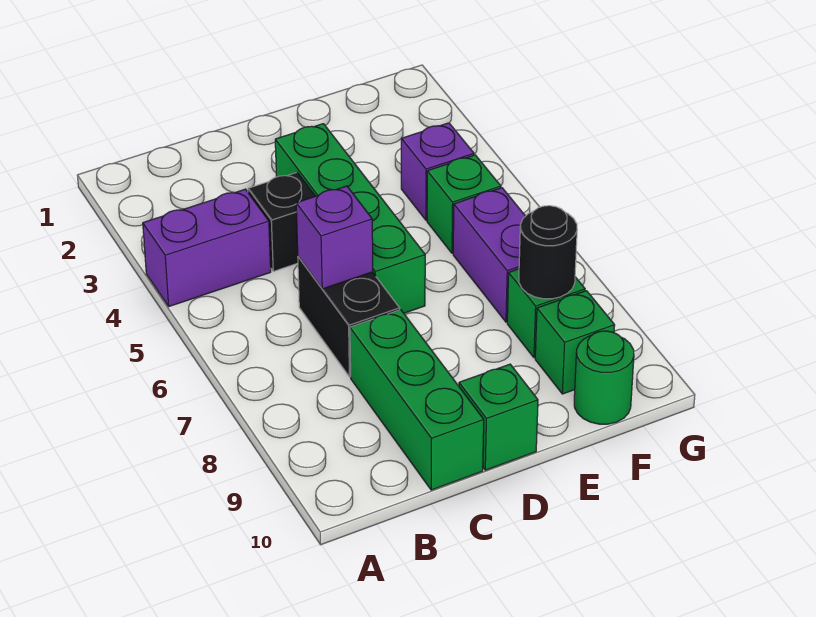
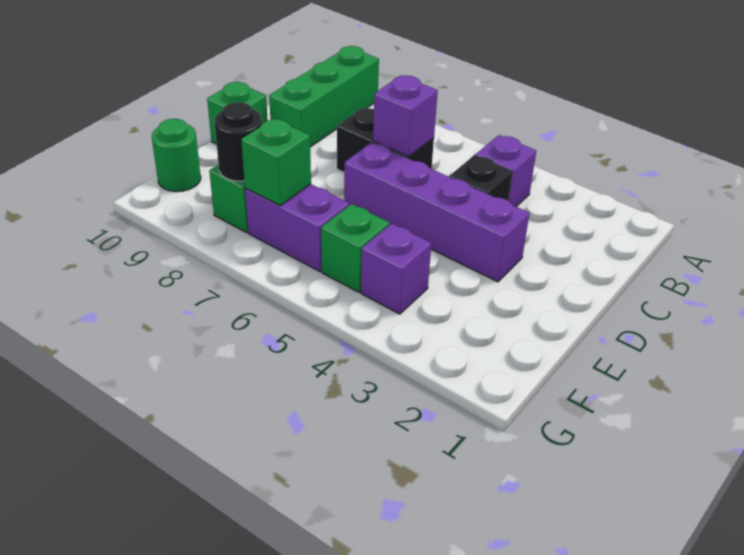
purple 1x2 brick [143,189,271,306] -> purple 1x1 brick [475,135,536,207]
green 1x3 brick [350,310,484,490] -> green 1x3 brick turned to [269,46,379,147]
green 1x4 brick [275,124,425,313] -> purple 1x4 brick [344,143,529,282]
green 1x1 brick [535,291,615,394] -> green 1x1 brick moved to [241,118,311,206]

